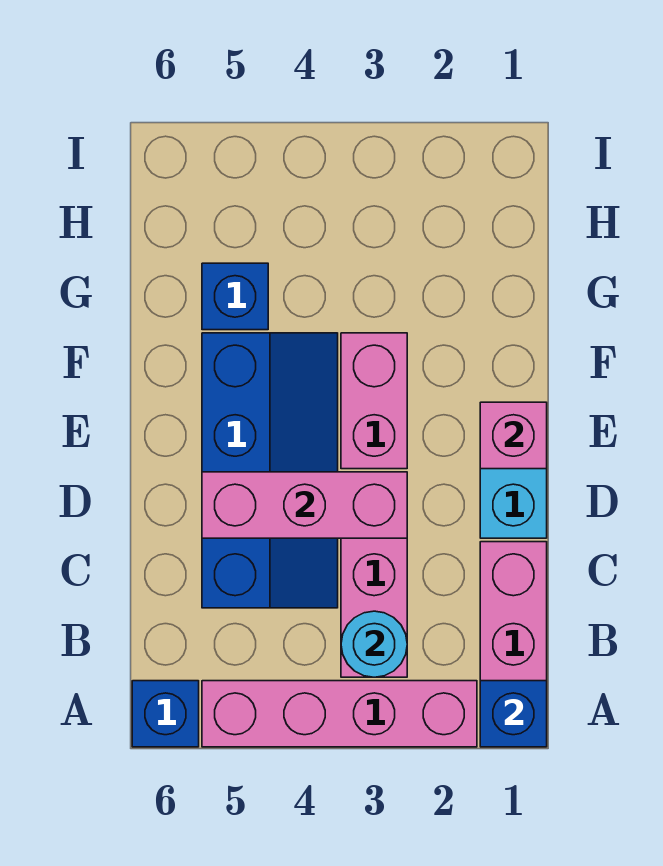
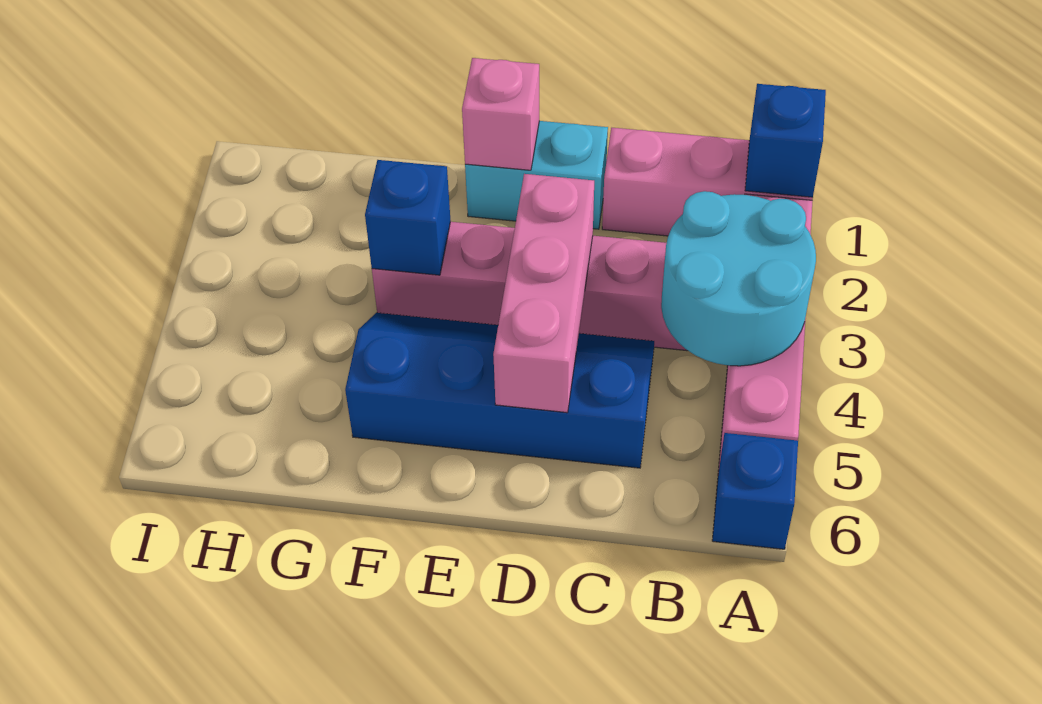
cyan 1x1 round brick [341,611,407,677] -> cyan 2x2 round brick [661,191,816,366]
blue 1x1 brick [202,263,268,330] -> blue 1x1 brick moved to [365,160,451,275]

